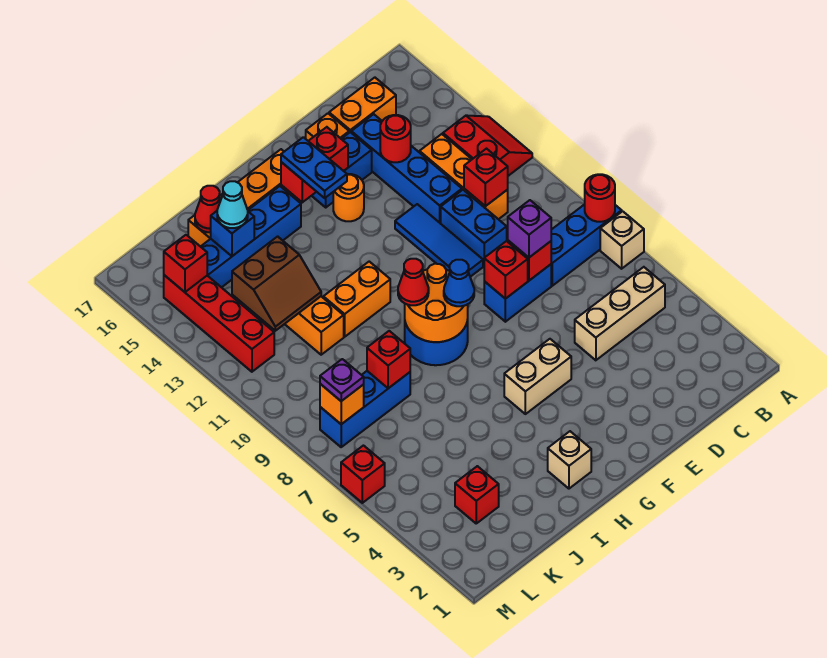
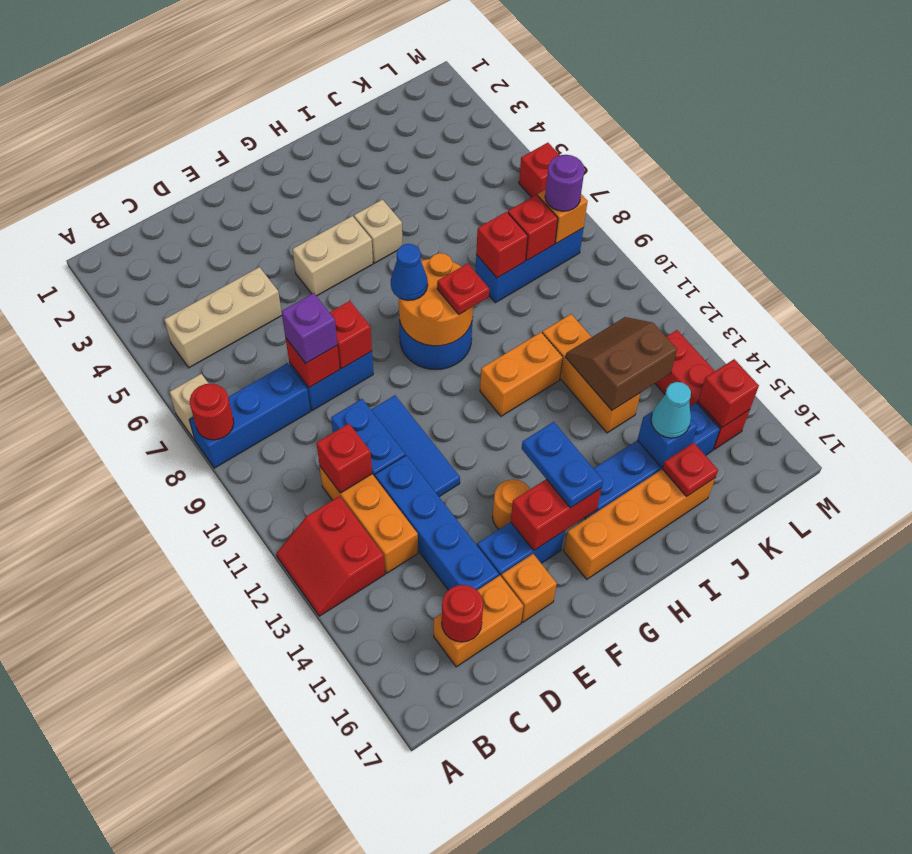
red 1x1 round brick [380,115,411,162] -> red 1x1 round brick moved to [442,585,483,642]
tan 1x1 brick [548,431,591,489] -> tan 1x1 brick moved to [354,199,402,263]
red 1x1 cone [398,259,429,305] -> red 1x1 plate [437,263,489,314]
red 1x1 cone [195,186,220,232] -> red 1x1 plate [662,443,718,496]
red 1x1 brick [455,466,499,523] -> red 1x1 brick moved to [508,195,558,260]
purple 1x1 plate [320,359,364,401] -> purple 1x1 round brick [545,155,585,211]
red 1x4 brick [164,275,274,372] -> red 1x3 brick [655,330,750,449]

